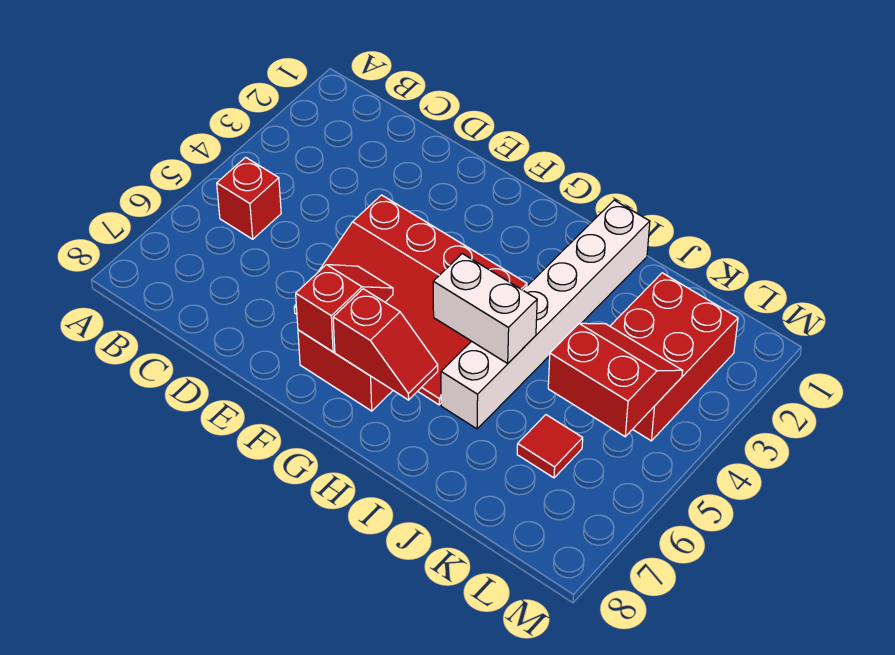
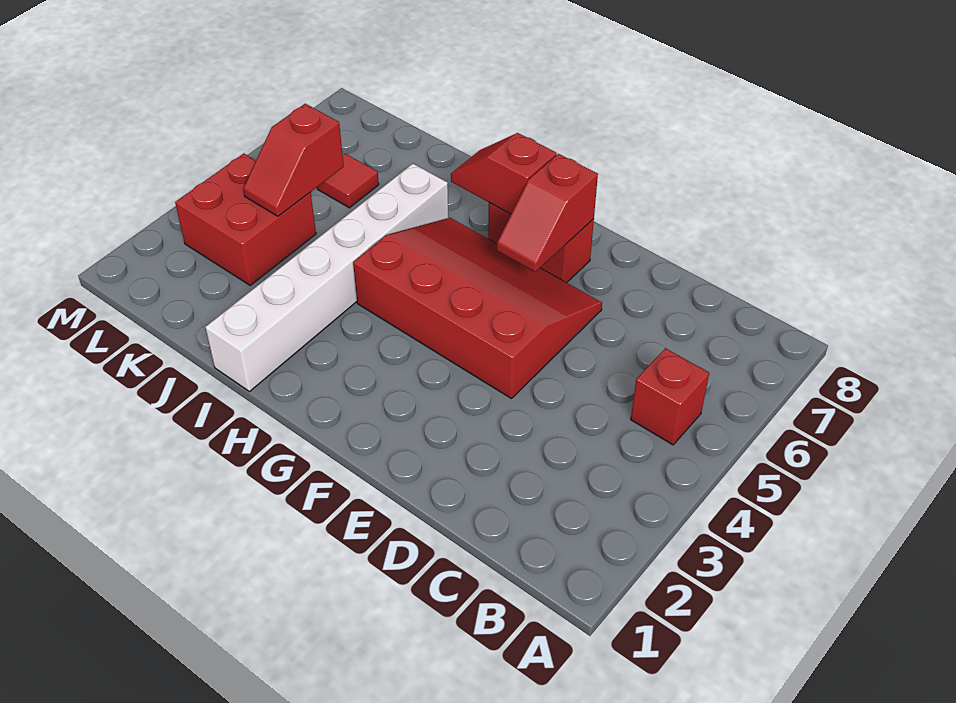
white 1x2 brick [433,254,537,363] -> none
red 2x3 brick [610,273,738,441] -> red 2x2 brick [175,153,316,285]
red 2x2 slope [548,323,683,437] -> red 1x2 slope [243,104,344,216]

